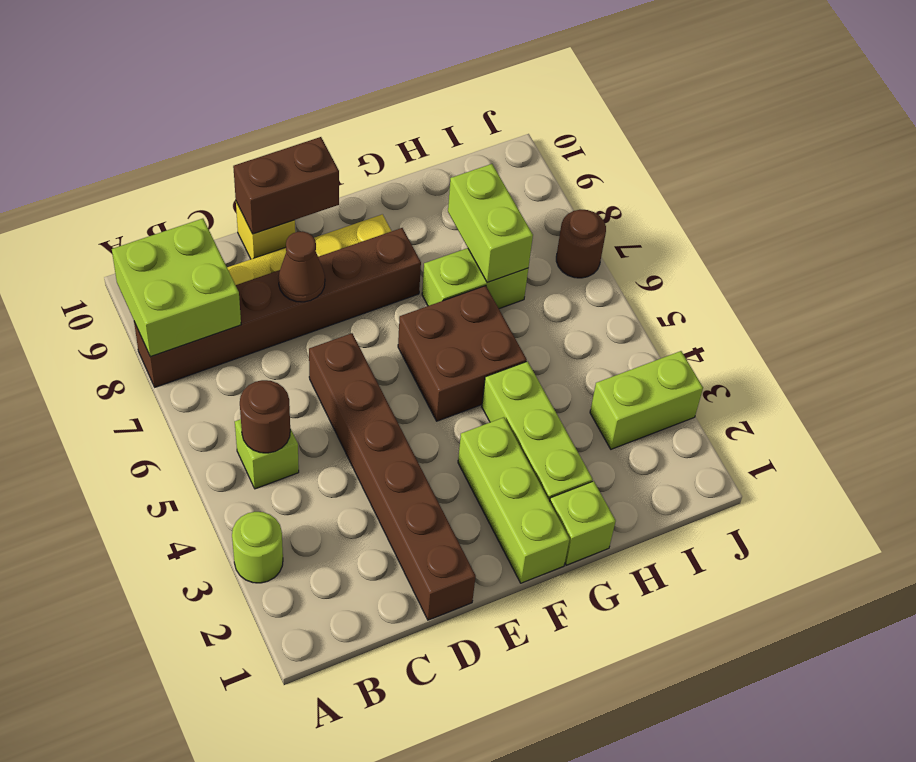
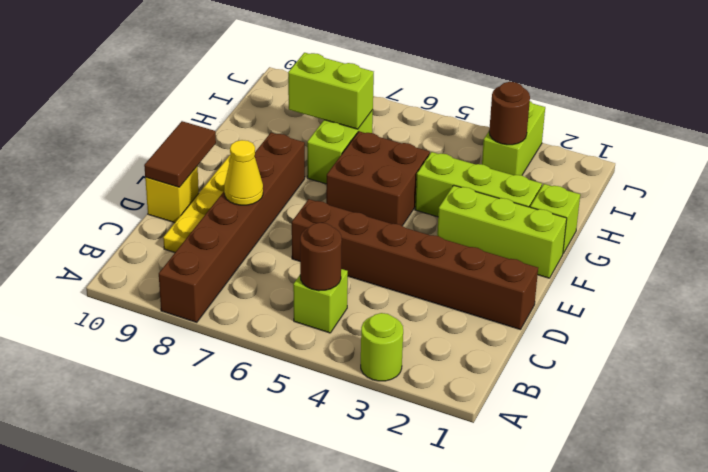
lime 2x2 brick [112,219,241,357] -> none
brown 1x1 cone [278,231,325,302] -> yellow 1x1 cone [224,140,263,205]
brown 1x2 brick [233,137,339,234] -> brown 1x2 tile [144,121,216,187]
brown 1x1 round brick [556,210,606,278] -> brown 1x1 round brick moved to [489,82,530,145]

